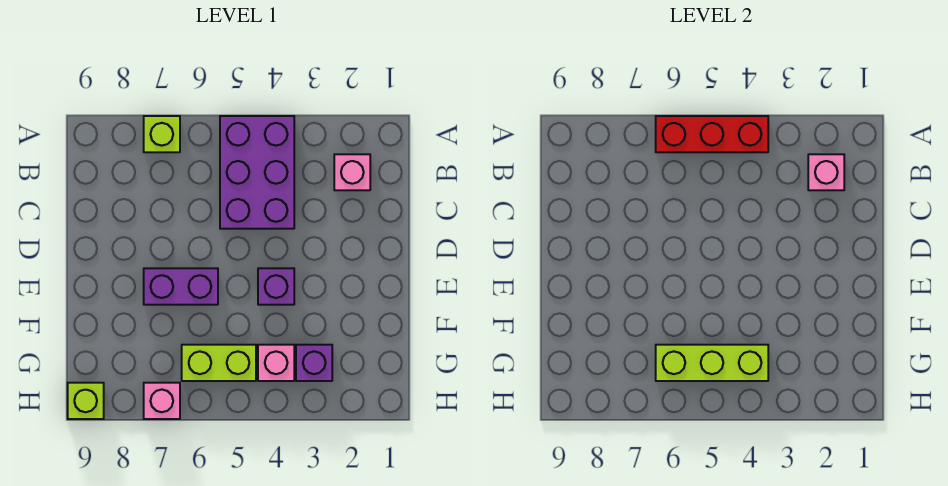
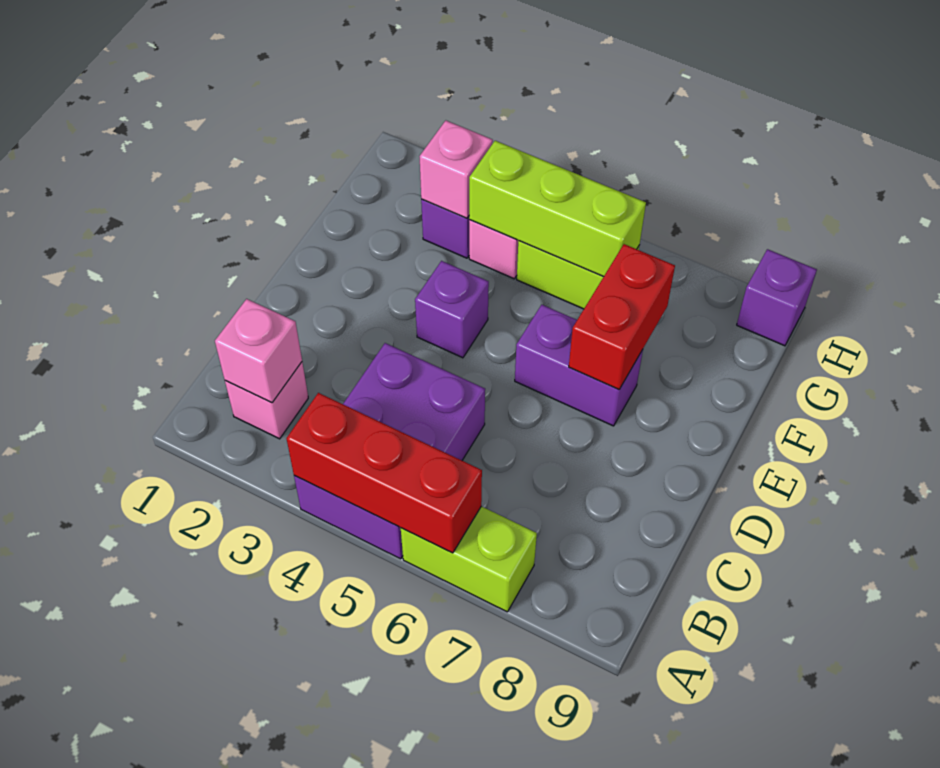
lime 1x1 brick [144,116,180,152] -> lime 1x2 brick [401,506,537,612]
none -> red 1x2 brick [569,244,675,390]
pink 1x1 brick [144,383,180,419] -> pink 1x1 brick moved to [420,121,493,218]
lime 1x1 brick [68,383,104,419] -> purple 1x1 brick [737,249,817,346]

